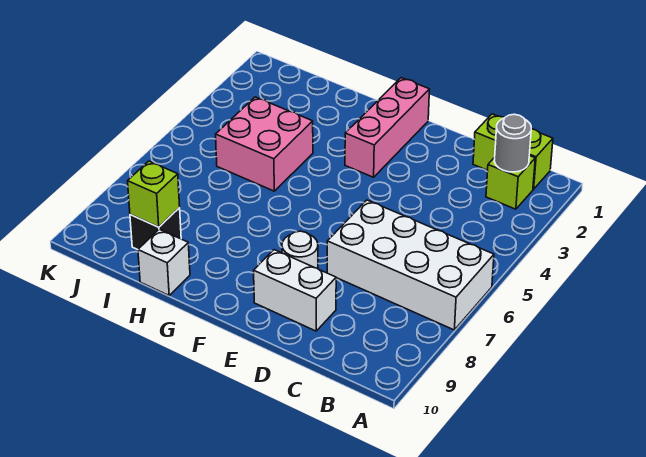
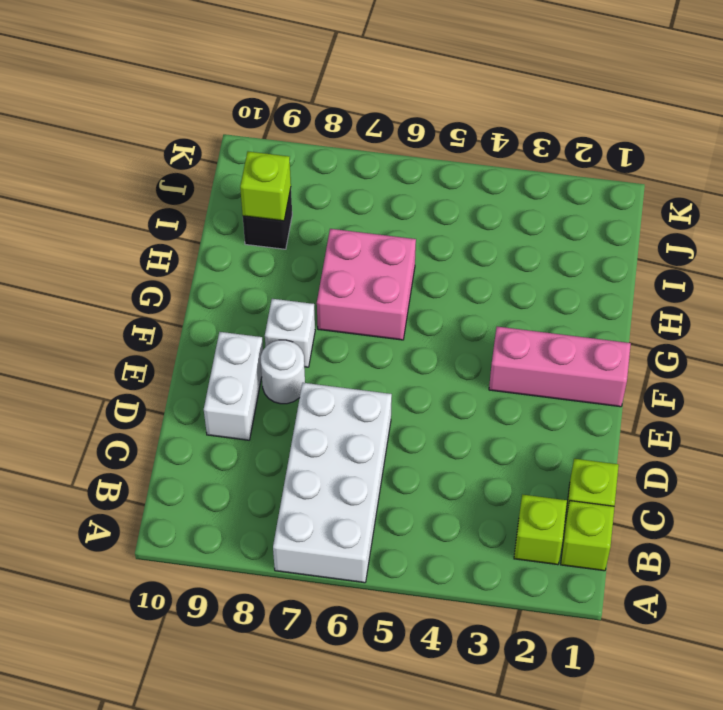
grey 1x1 round brick [494,114,531,172] -> none
pink 2x2 brick [216,97,313,191] -> pink 2x2 brick moved to [317,229,416,340]
white 1x1 brick [138,229,190,295] -> white 1x1 brick moved to [265,299,315,367]

